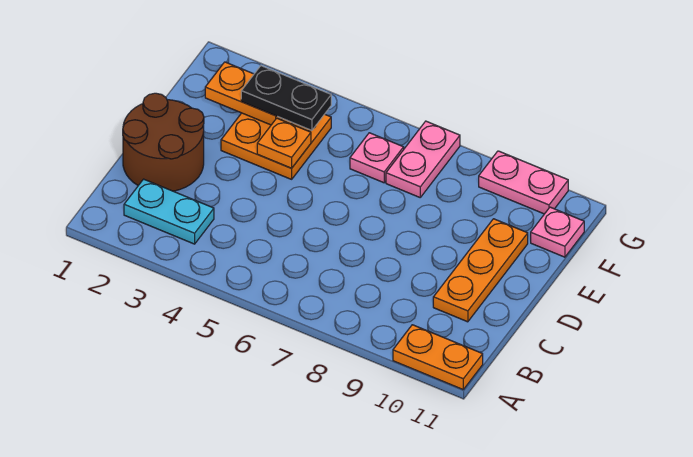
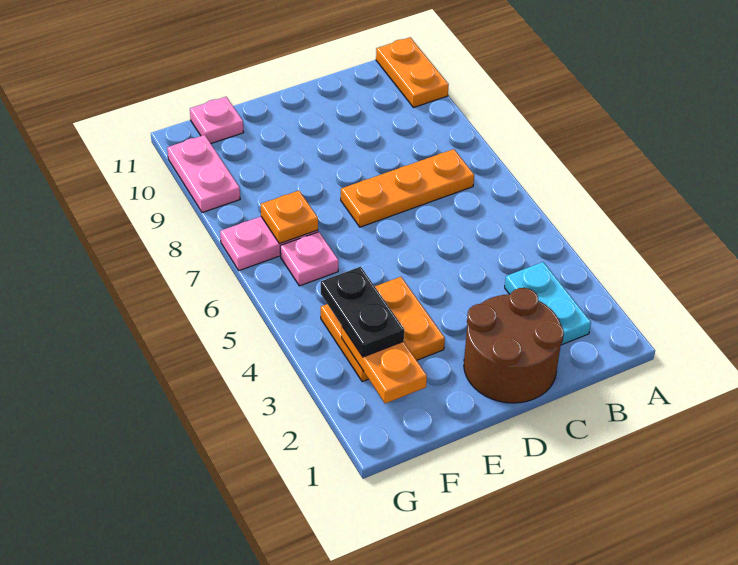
orange 1x3 plate [433,219,528,322] -> orange 1x3 plate moved to [341,149,474,227]
orange 1x1 plate [257,118,311,168] -> orange 1x1 plate moved to [261,191,318,244]

